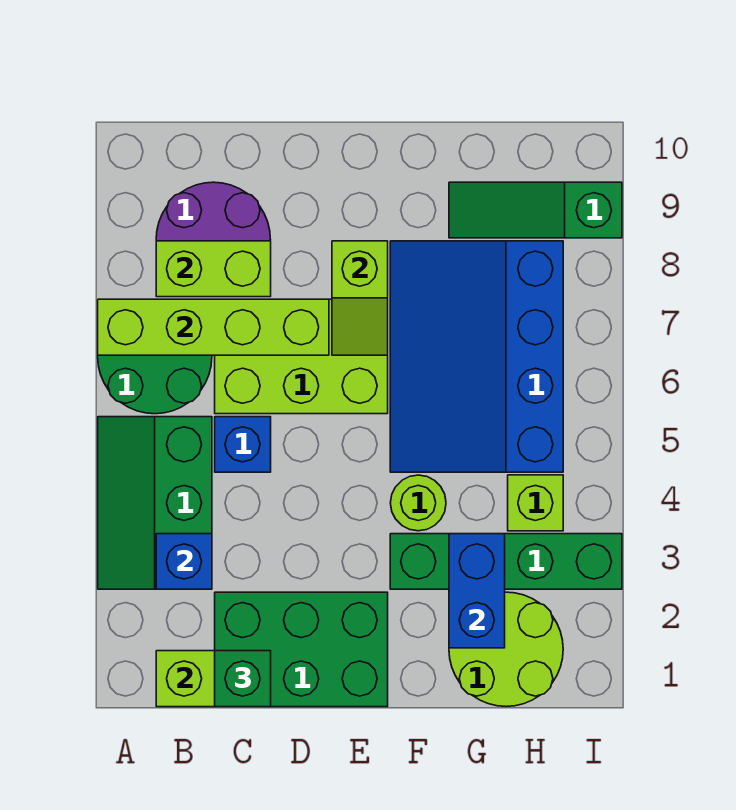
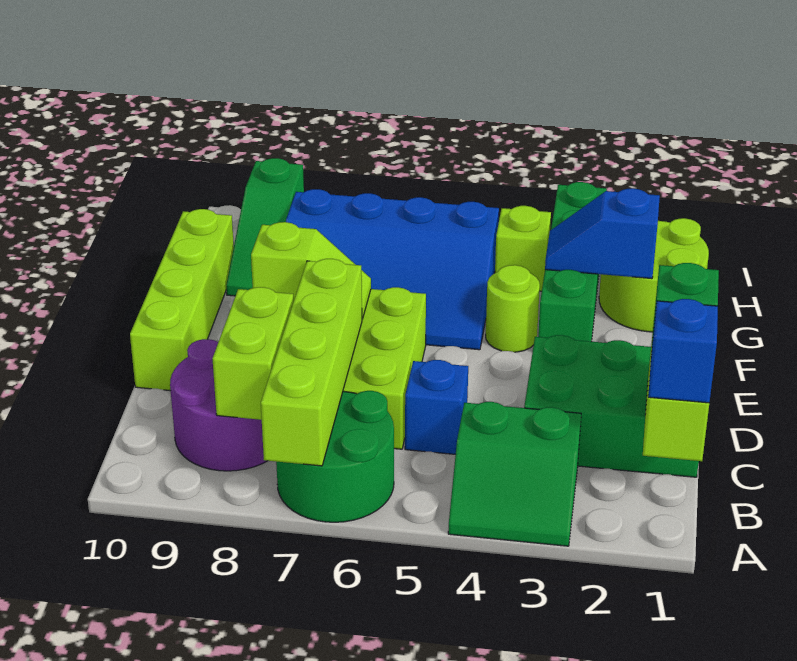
green 2x3 slope [98,417,212,589] -> green 2x2 slope [448,402,581,546]
blue 1x1 brick [156,534,212,589] -> blue 1x1 brick moved to [648,299,718,403]
green 2x3 brick [215,592,388,707] -> green 2x3 brick turned to [524,335,699,477]
none -> lime 1x4 brick [130,209,234,391]
blue 1x2 brick [449,534,505,648] -> blue 1x2 slope [545,188,660,279]

